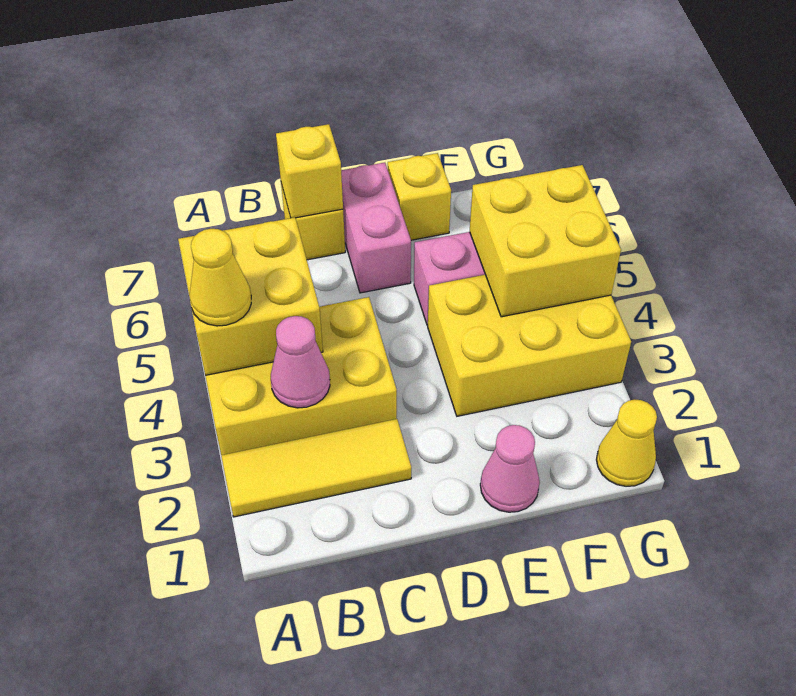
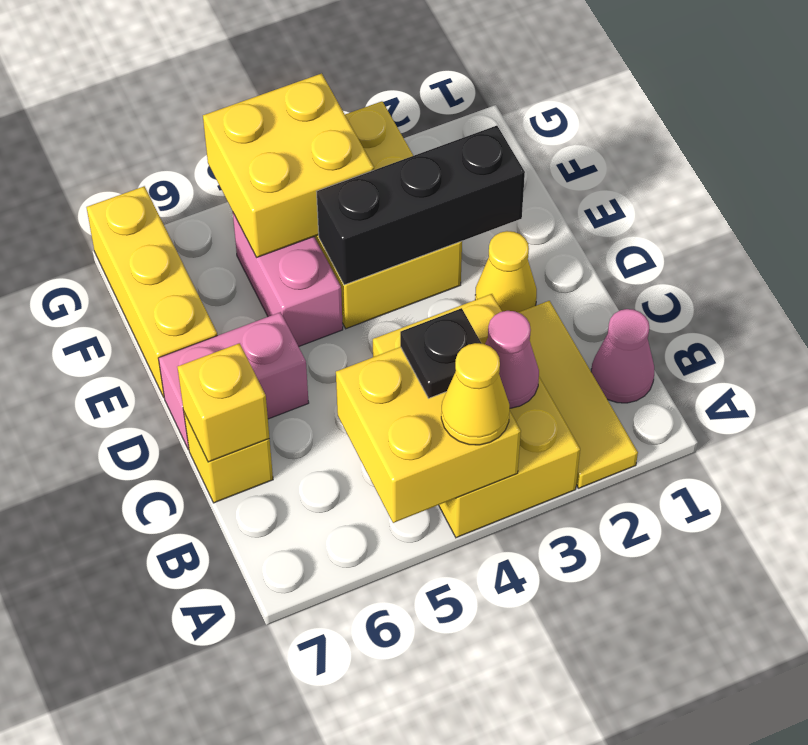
none -> black 1x1 plate [400,308,482,398]
pink 1x1 cone [480,425,540,512] -> pink 1x1 cone moved to [591,309,654,403]
none -> black 1x3 brick [317,126,525,285]
yellow 1x1 brick [388,153,451,240] -> yellow 1x3 brick [86,186,217,397]
yellow 1x1 cone [596,399,657,486] -> yellow 1x1 cone moved to [475,231,537,312]

